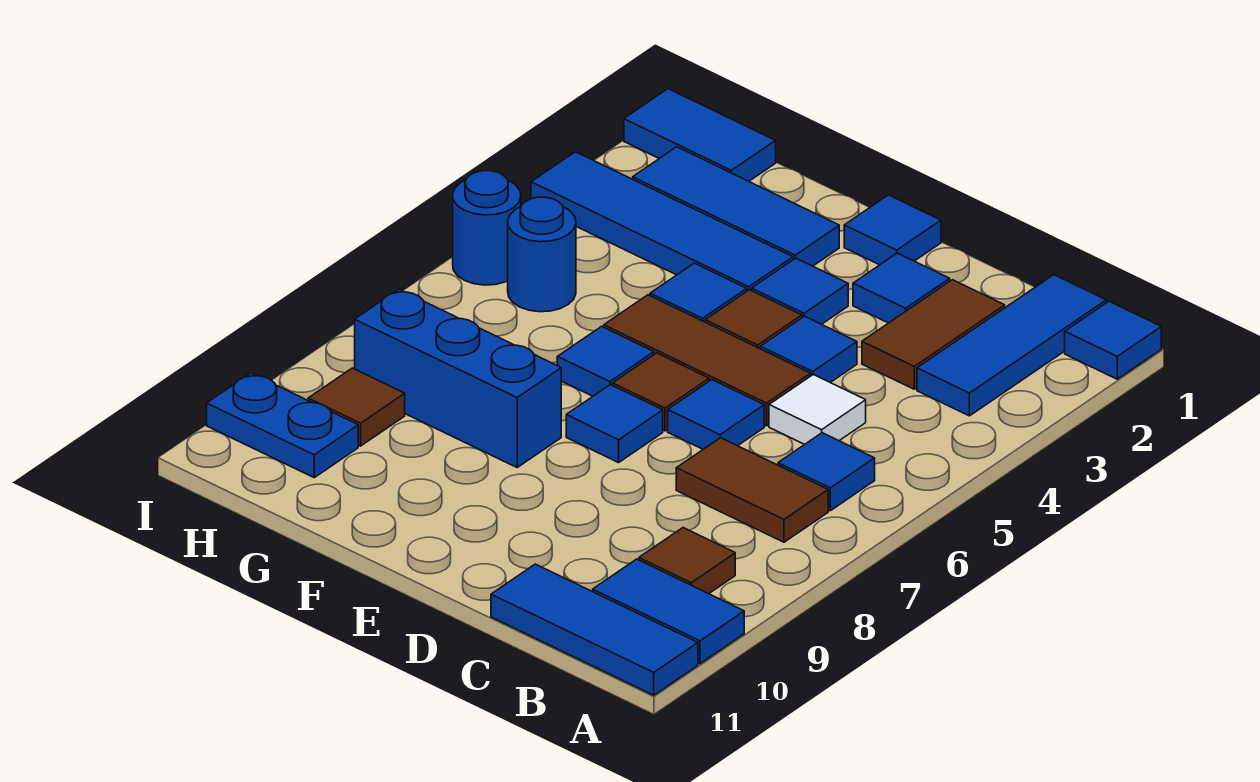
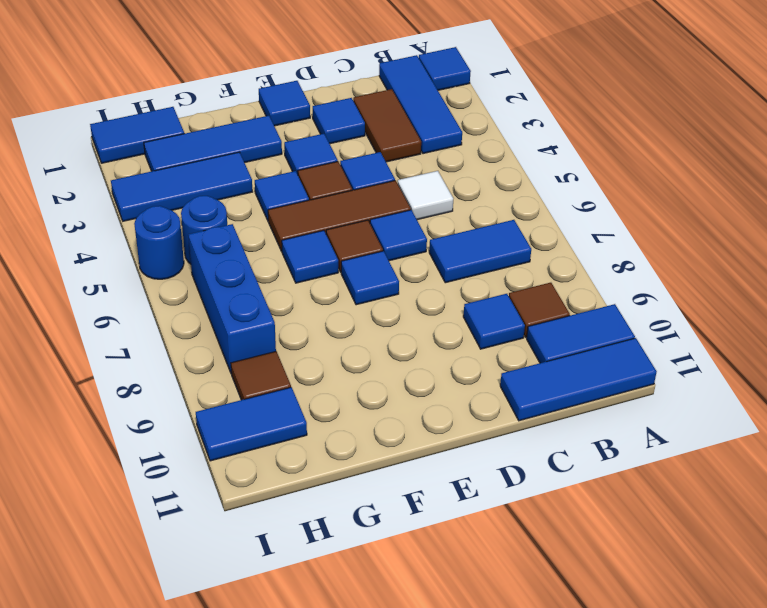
blue 1x1 tile [778,433,875,511] -> blue 1x1 tile moved to [463,294,525,349]
brown 1x2 tile [676,438,828,542] -> blue 1x2 tile [429,220,531,283]
blue 1x4 tile [531,152,793,291] -> blue 1x3 tile [111,152,253,221]
blue 1x3 brick [355,289,561,467] -> blue 1x3 brick turned to [188,224,276,374]
blue 1x2 plate [207,373,358,477] -> blue 1x2 tile [196,387,307,461]

